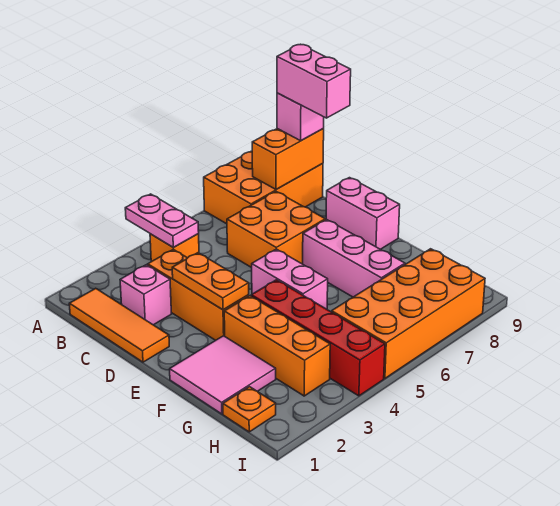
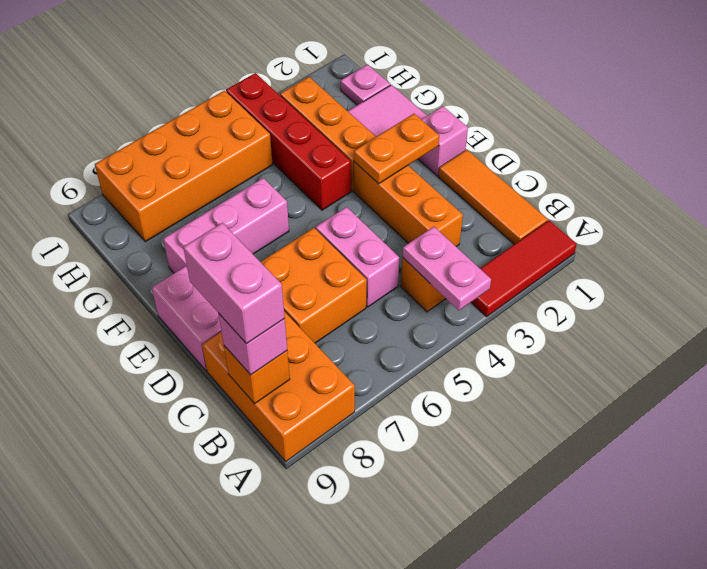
none -> red 1x3 tile [471,220,577,317]
orange 2x3 brick [204,151,323,224] -> orange 2x3 brick turned to [202,311,355,461]
orange 1x2 brick [252,129,324,189] -> orange 1x1 brick [224,346,290,404]
pink 1x1 brick [120,265,171,325] -> pink 1x1 brick moved to [418,106,468,176]
orange 1x2 plate [172,253,249,310] -> orange 1x2 plate turned to [354,114,439,184]
pink 1x2 brick [252,249,328,309] -> pink 1x2 brick moved to [316,207,400,307]
pink 1x3 brick [303,220,405,297] -> pink 1x3 brick turned to [163,178,289,273]
orange 1x1 plate [223,387,276,432] -> pink 1x1 plate [341,65,390,105]

